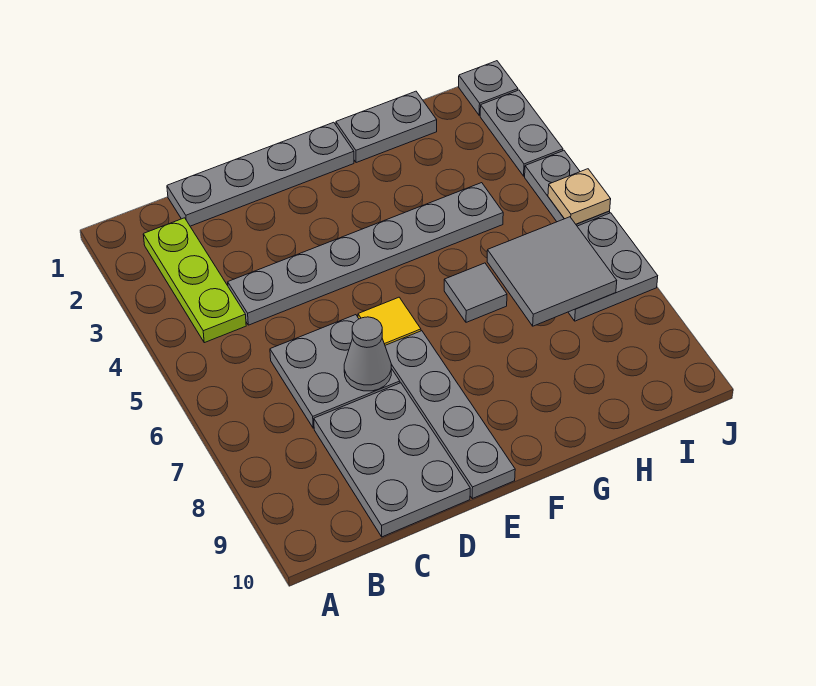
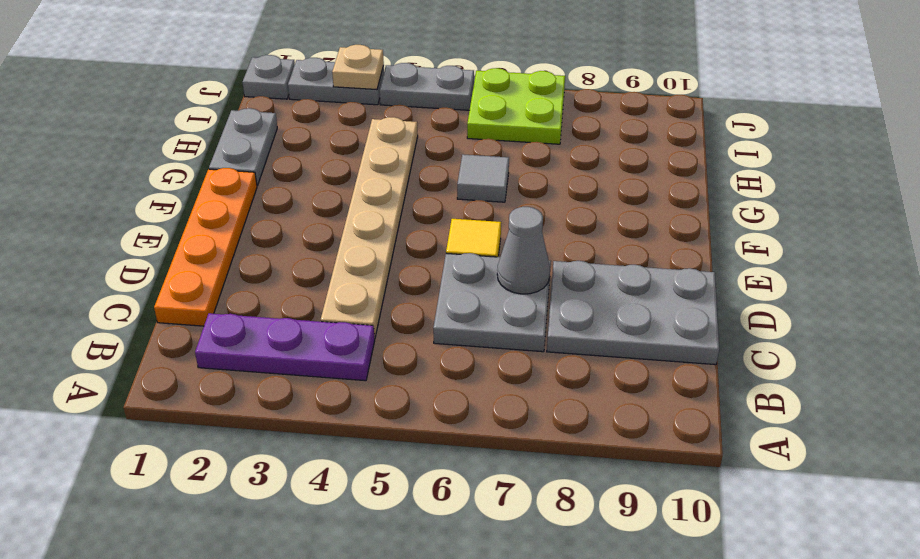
lime 1x3 plate [143,218,246,343] -> purple 1x3 plate [195,313,375,381]
grey 1x4 plate [167,122,354,226] -> orange 1x4 plate [154,168,257,326]
grey 1x6 plate [228,183,503,325] -> tan 1x6 plate [321,117,418,339]
grey 1x4 plate [385,331,515,499] -> none
grey 2x2 tile [487,217,617,326] -> none
grey 2x2 plate [568,213,658,321] -> lime 2x2 plate [467,68,565,144]
tan 1x1 plate [548,169,611,224] -> tan 1x1 plate moved to [332,45,384,90]

